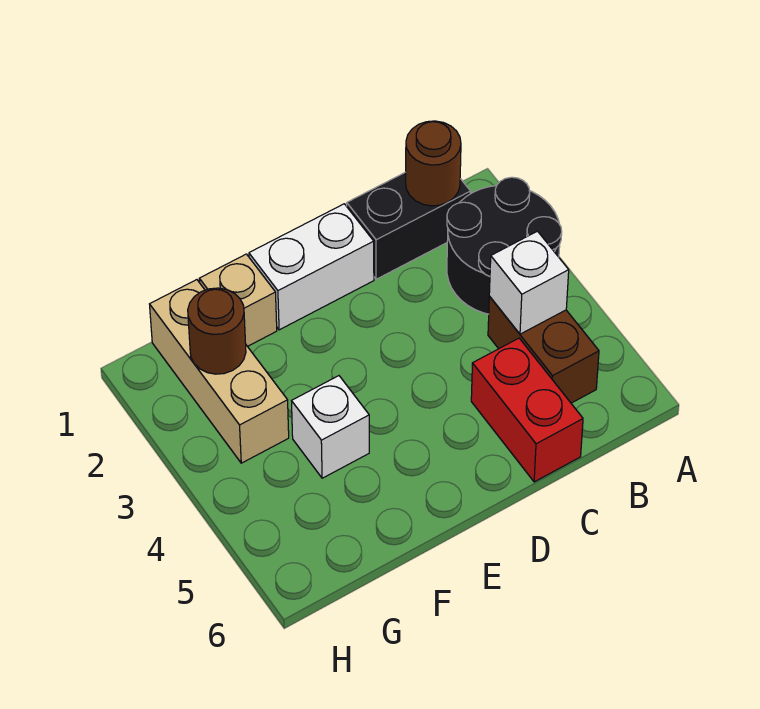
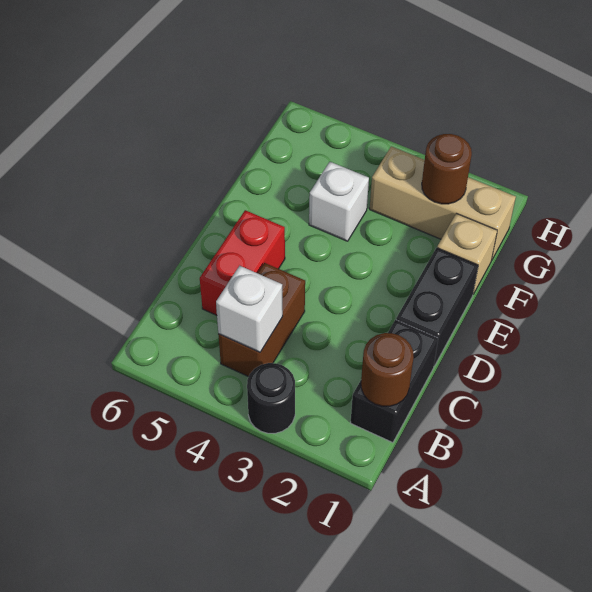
black 2x2 round brick [447,177,562,314] -> black 1x1 round brick [247,363,295,433]
brown 1x2 brick [488,296,599,403] -> brown 1x2 brick turned to [218,263,305,377]
red 1x2 brick [471,338,583,482] -> red 1x2 brick turned to [200,210,285,315]
white 1x2 brick [249,204,374,330] -> black 1x2 brick [396,248,478,366]

